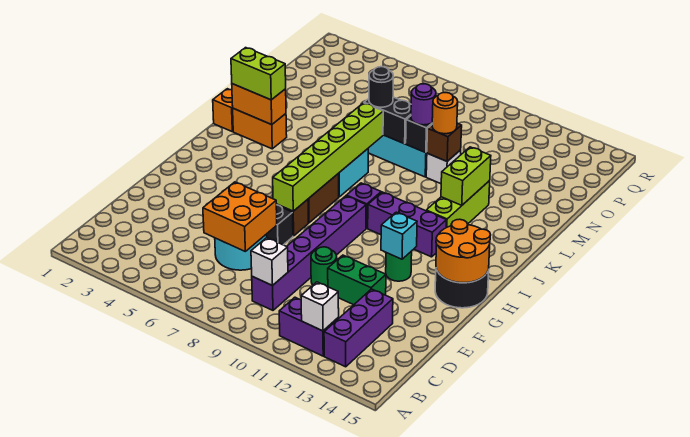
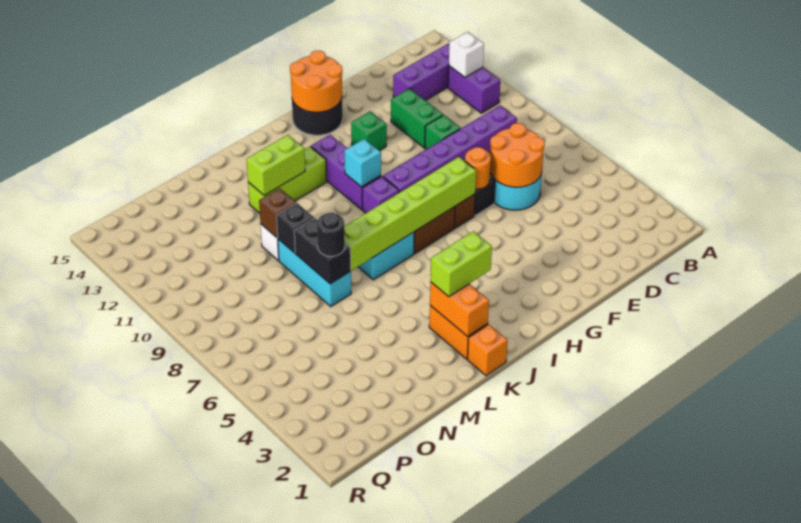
white 1x1 brick [251,238,288,286] -> none
orange 2x2 brick [203,182,277,251] -> orange 2x2 round brick [490,123,545,187]
green 1x1 round brick [311,247,337,287] -> green 1x1 brick [425,115,461,149]
green 1x1 round brick [386,251,412,281] -> green 1x1 brick [351,111,387,151]
cyan 1x1 brick [381,212,417,259] -> cyan 1x1 brick moved to [344,139,381,187]
lime 1x2 brick [231,48,286,100] -> lime 1x2 brick turned to [431,231,492,297]
purple 1x1 round brick [411,84,436,125] -> none
orange 1x1 round brick [432,93,458,134] -> orange 1x1 round brick moved to [465,147,491,189]

